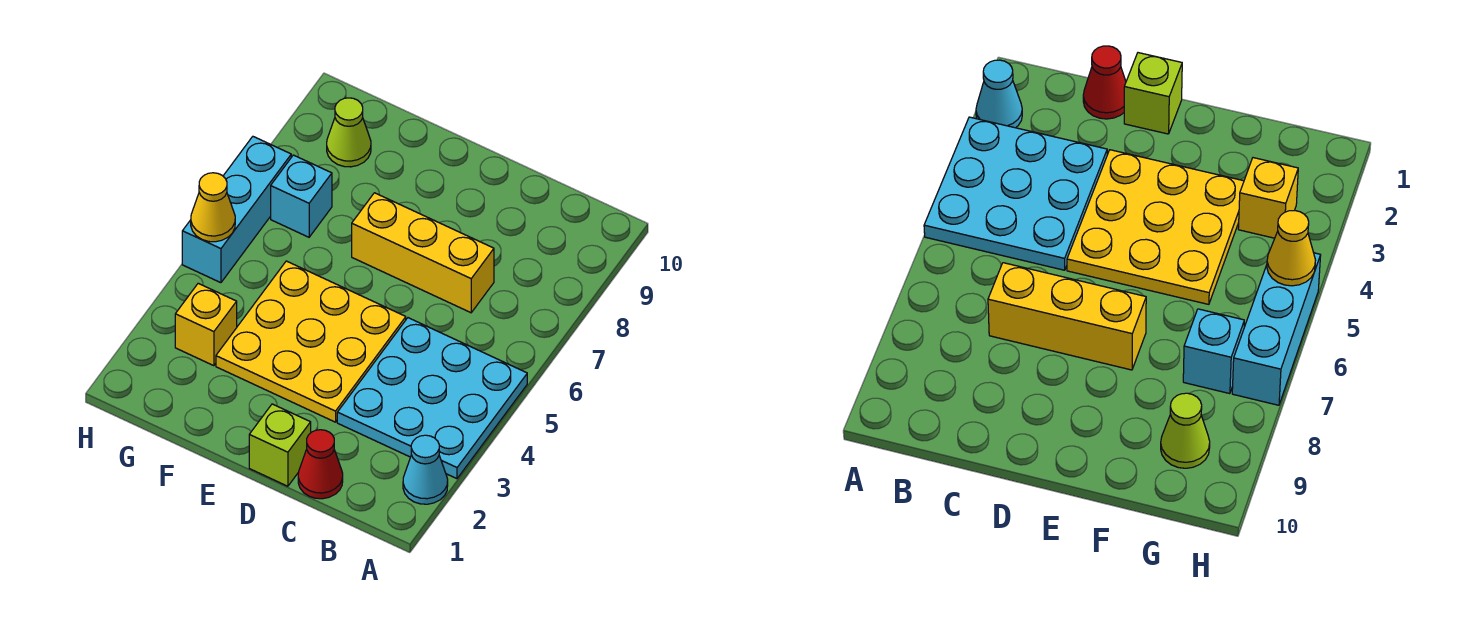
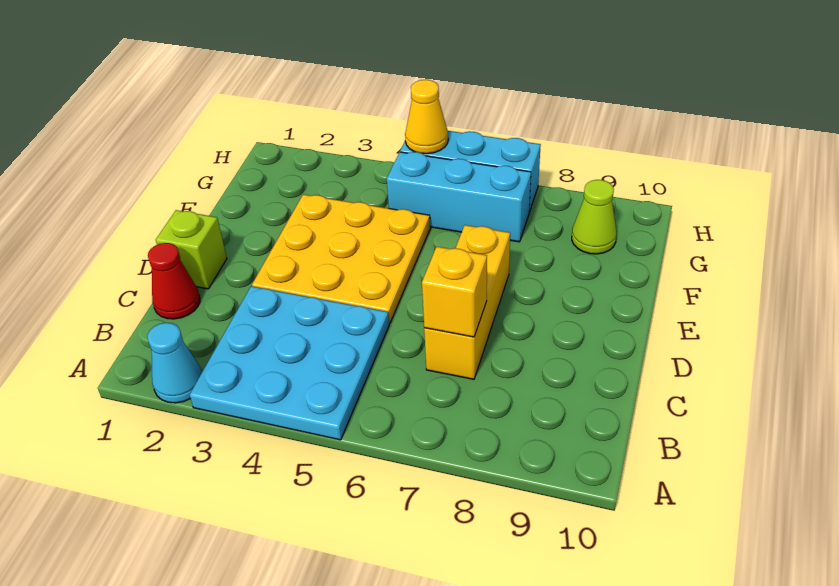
yellow 1x1 brick [175,283,237,366] -> yellow 1x1 brick moved to [422,247,487,337]
cyan 1x1 brick [271,155,332,237] -> cyan 1x3 brick [387,152,531,242]

